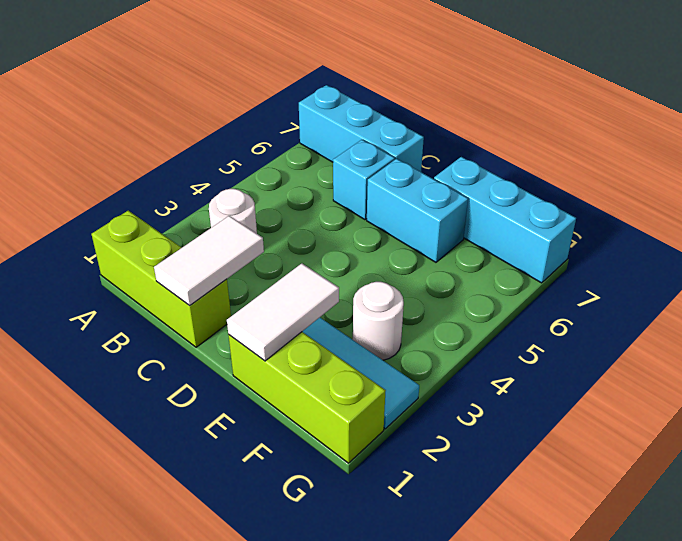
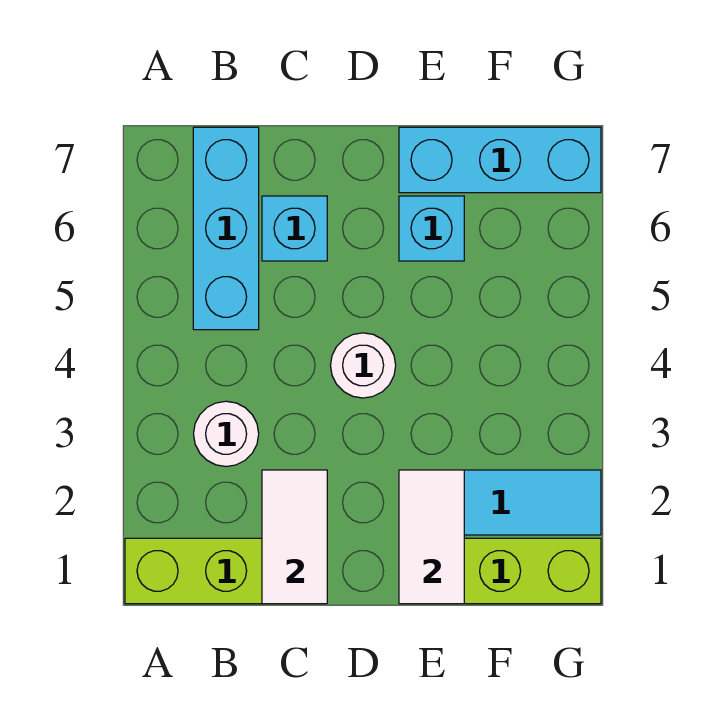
cyan 1x3 brick [299,85,424,172] -> cyan 1x3 brick turned to [193,127,259,330]
cyan 1x2 brick [367,159,468,262] -> cyan 1x1 brick [399,196,464,261]
white 1x1 round brick [353,282,404,360] -> white 1x1 round brick moved to [331,333,396,398]

